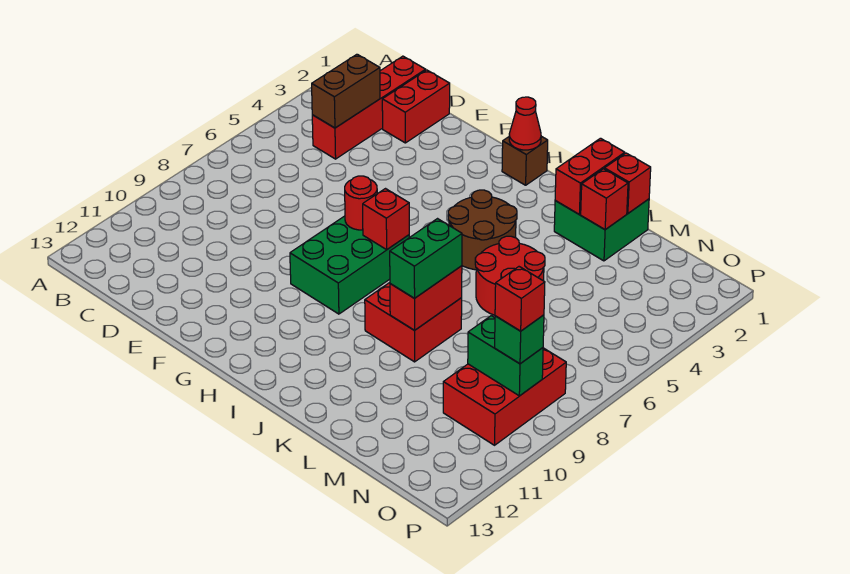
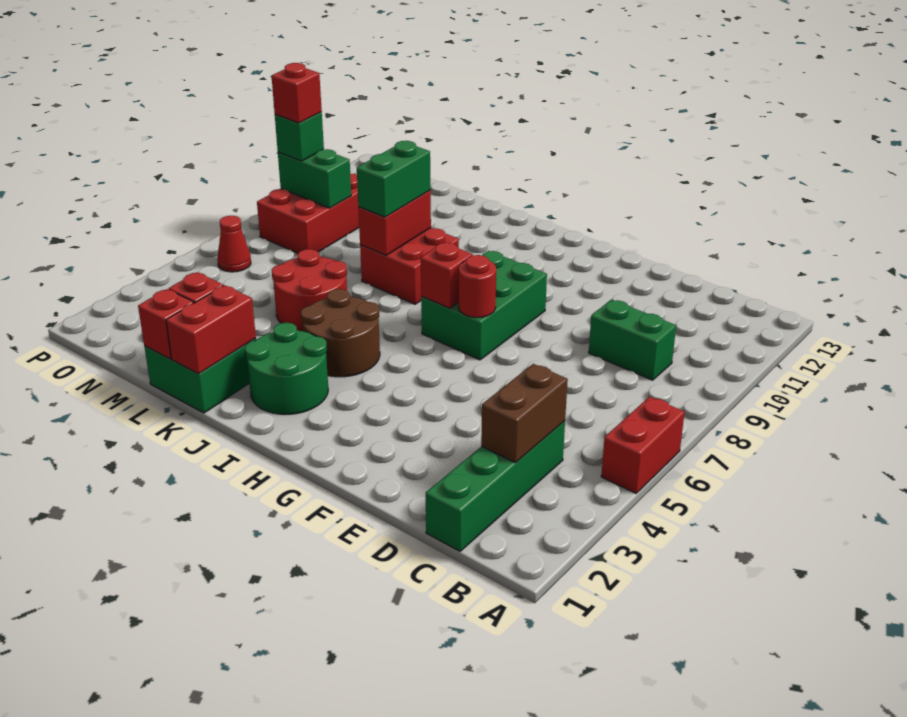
red 1x4 brick [312,56,426,159] -> green 1x4 brick [426,421,565,551]
none -> green 1x2 brick [589,300,676,380]
red 1x2 brick [382,70,450,143] -> red 1x2 brick moved to [601,397,685,493]
brown 1x1 brick [502,136,548,185] -> none
red 1x1 cone [509,97,541,150] -> red 1x1 cone moved to [217,216,251,272]
none -> green 2x2 round brick [245,323,328,415]

